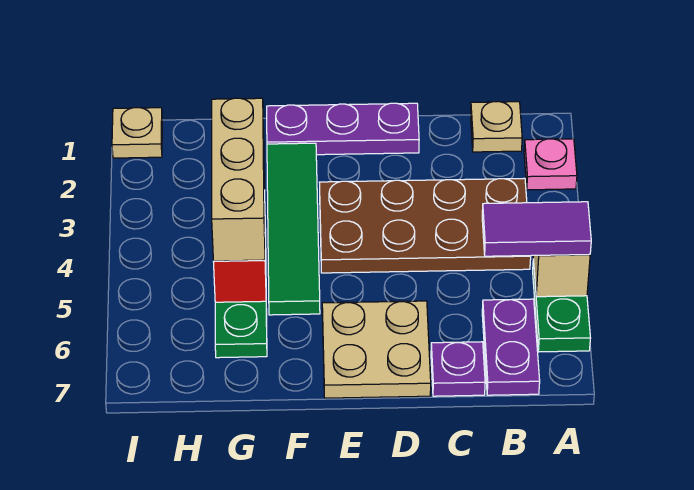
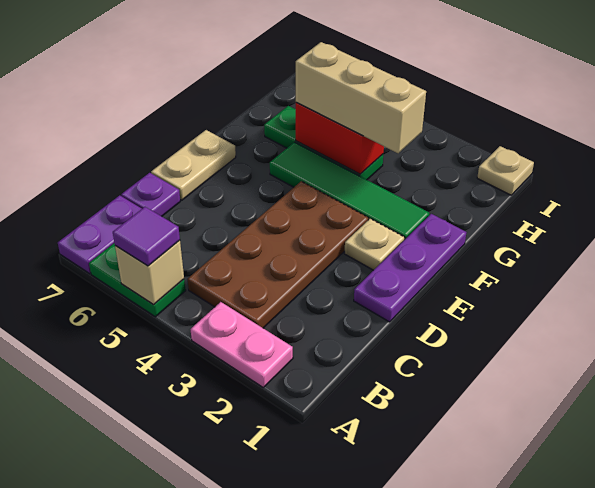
pink 1x1 plate [524,139,577,190] -> pink 1x2 plate [191,302,293,387]
purple 1x2 tile [482,202,591,256] -> purple 1x1 tile [113,207,180,266]
tan 1x1 plate [471,101,522,152] -> tan 1x1 plate moved to [344,219,404,270]
purple 1x2 plate [482,299,540,395] -> purple 1x2 plate turned to [58,195,142,274]
tan 2x2 plate [322,301,431,398] -> tan 1x2 plate [151,130,236,200]

